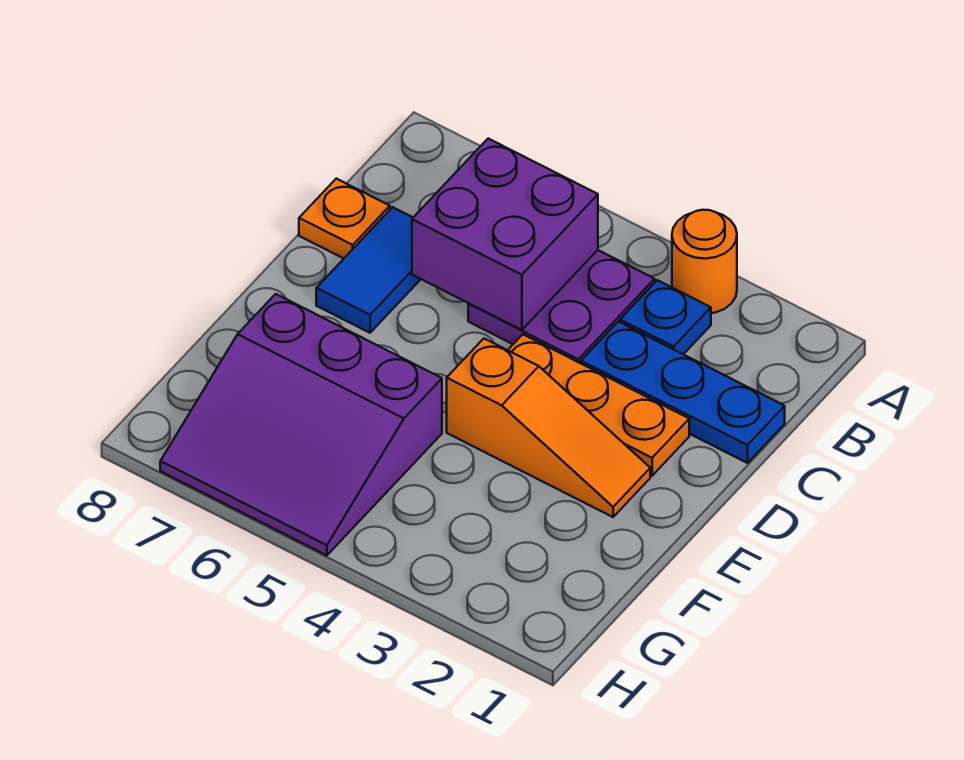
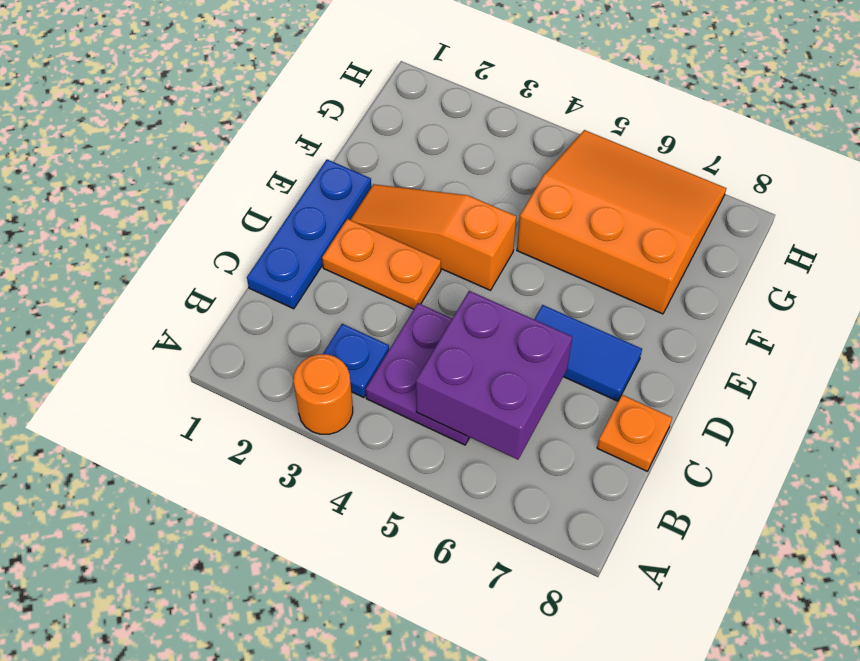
blue 1x3 plate [581,322,785,463] -> blue 1x3 plate turned to [247,160,371,309]
blue 1x2 tile [316,207,421,333] -> blue 1x2 tile turned to [534,305,642,401]
orange 1x3 plate [508,335,689,476] -> orange 1x2 plate [322,219,441,309]
purple 3x3 slope [160,294,442,555] -> orange 3x3 slope [517,130,726,314]

